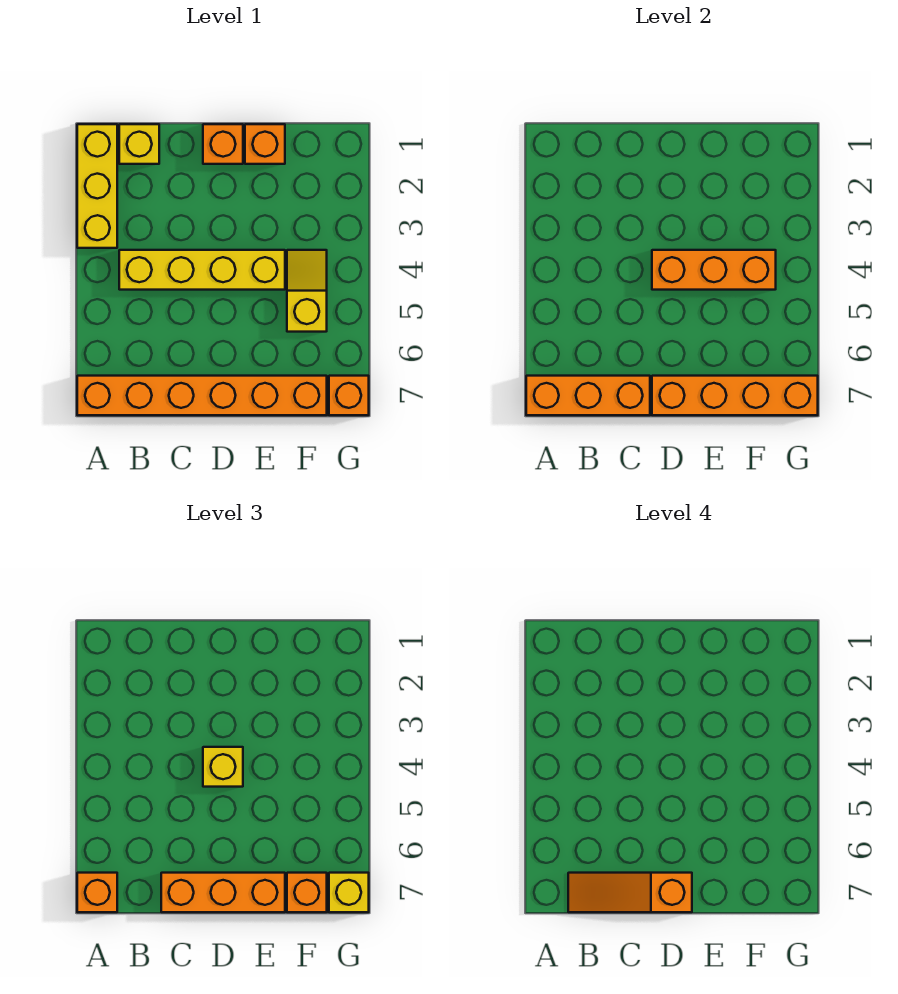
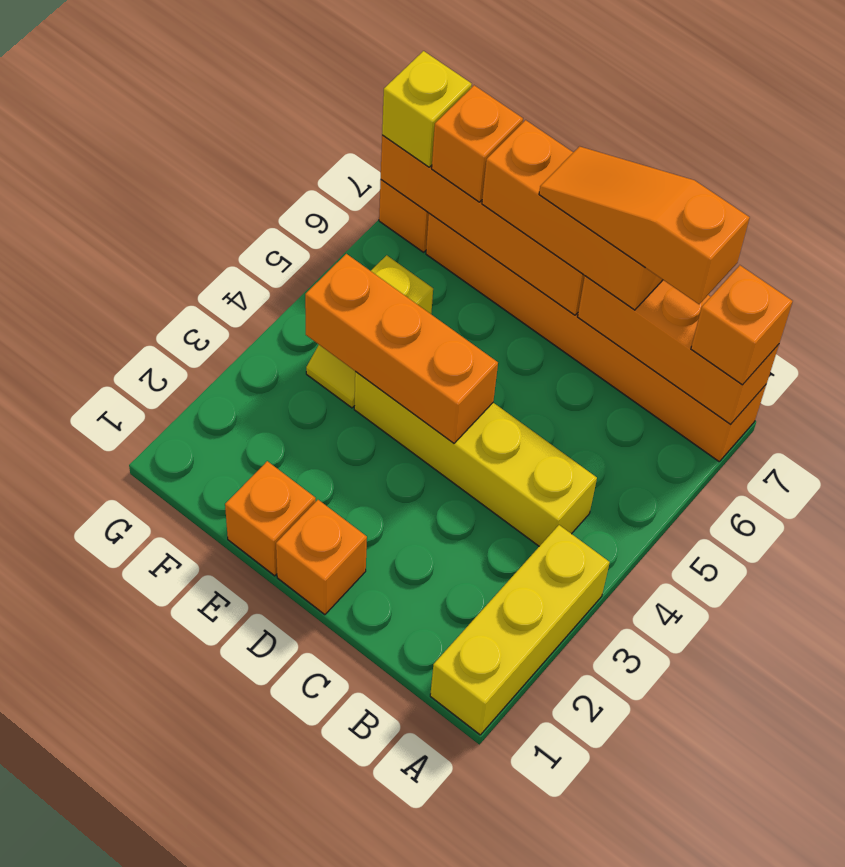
yellow 1x1 brick [119,124,159,164] -> none
orange 1x3 slope [568,873,692,912] -> orange 1x3 slope turned to [539,146,750,304]
yellow 1x1 brick [203,747,243,787] -> none

